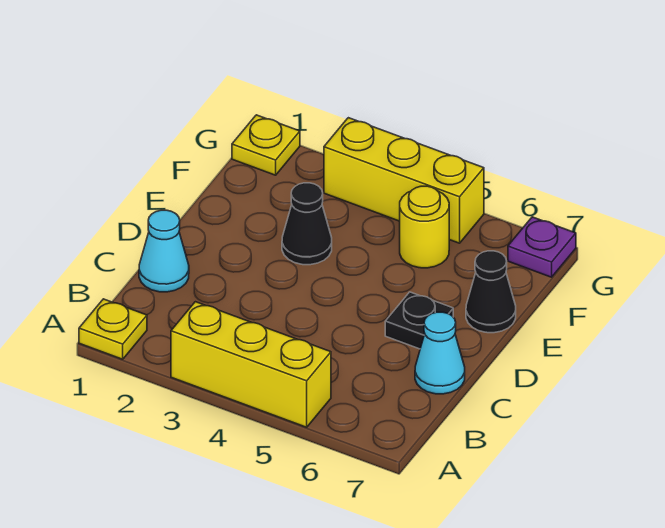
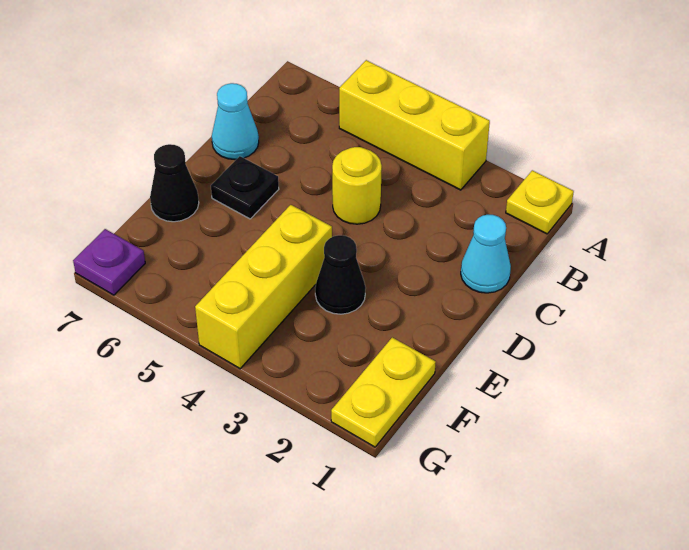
yellow 1x1 round brick [400,186,449,268] -> yellow 1x1 round brick moved to [332,147,382,224]
yellow 1x1 plate [232,115,300,175] -> yellow 1x2 plate [331,337,436,447]
yellow 1x3 brick [324,118,484,243] -> yellow 1x3 brick turned to [195,205,332,369]

